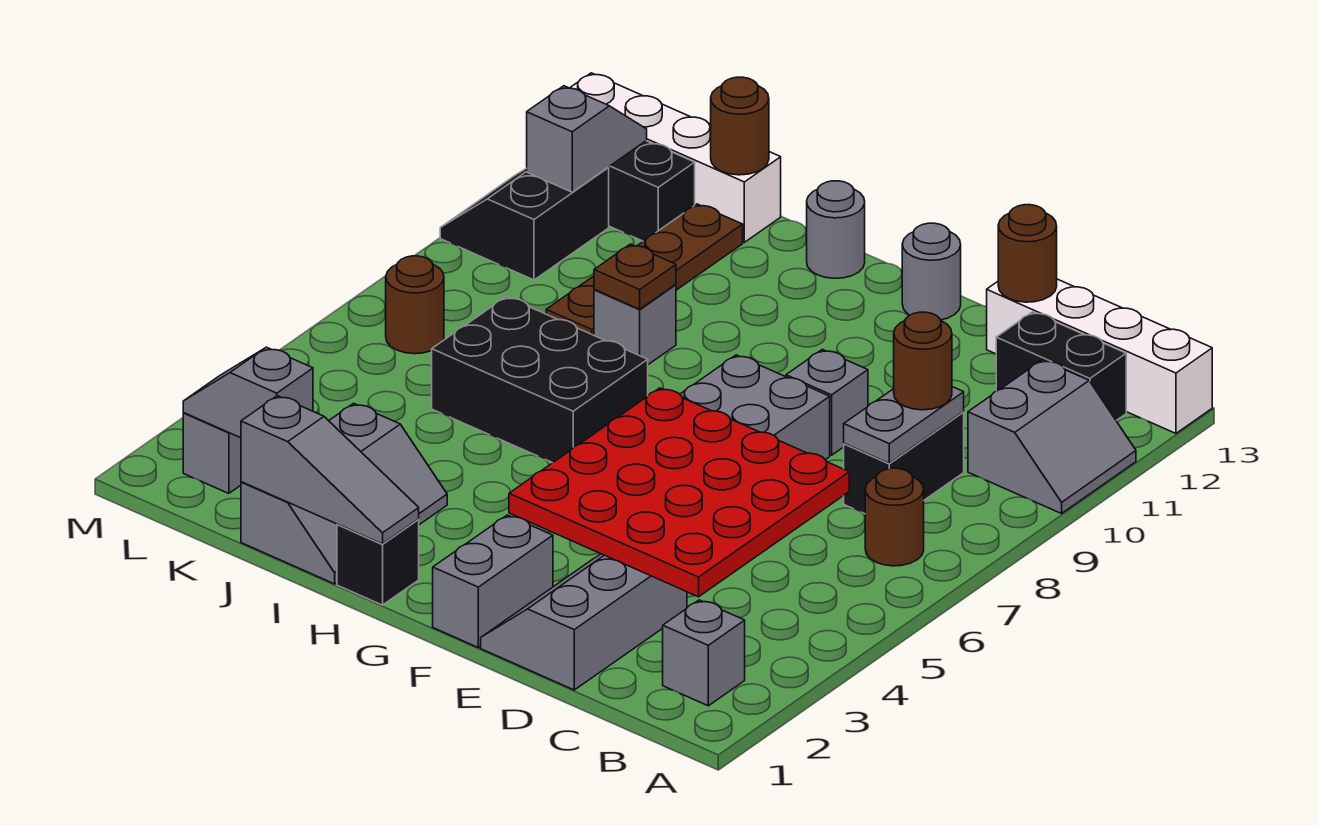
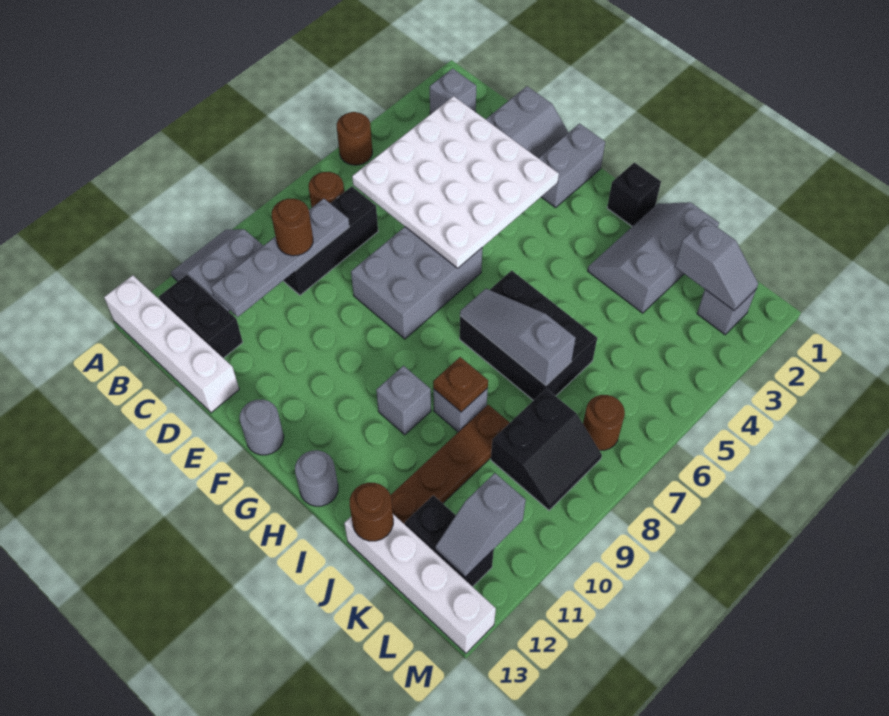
red 4x4 plate [509,388,849,597] -> white 4x4 plate [352,96,559,268]
black 1x2 brick [844,412,964,514] -> black 1x3 brick [283,186,378,295]
grey 1x2 plate [844,387,964,463] -> grey 1x4 plate [211,199,349,317]
brown 1x1 round brick [998,205,1057,302] -> brown 1x1 round brick moved to [337,112,372,165]
grey 1x1 brick [786,349,868,455] -> grey 1x1 brick moved to [376,366,431,435]
grey 1x3 slope [241,396,419,544] -> grey 1x3 slope moved to [460,289,576,385]
black 2x2 slope [440,168,609,280] -> black 2x2 slope moved to [491,389,602,510]

